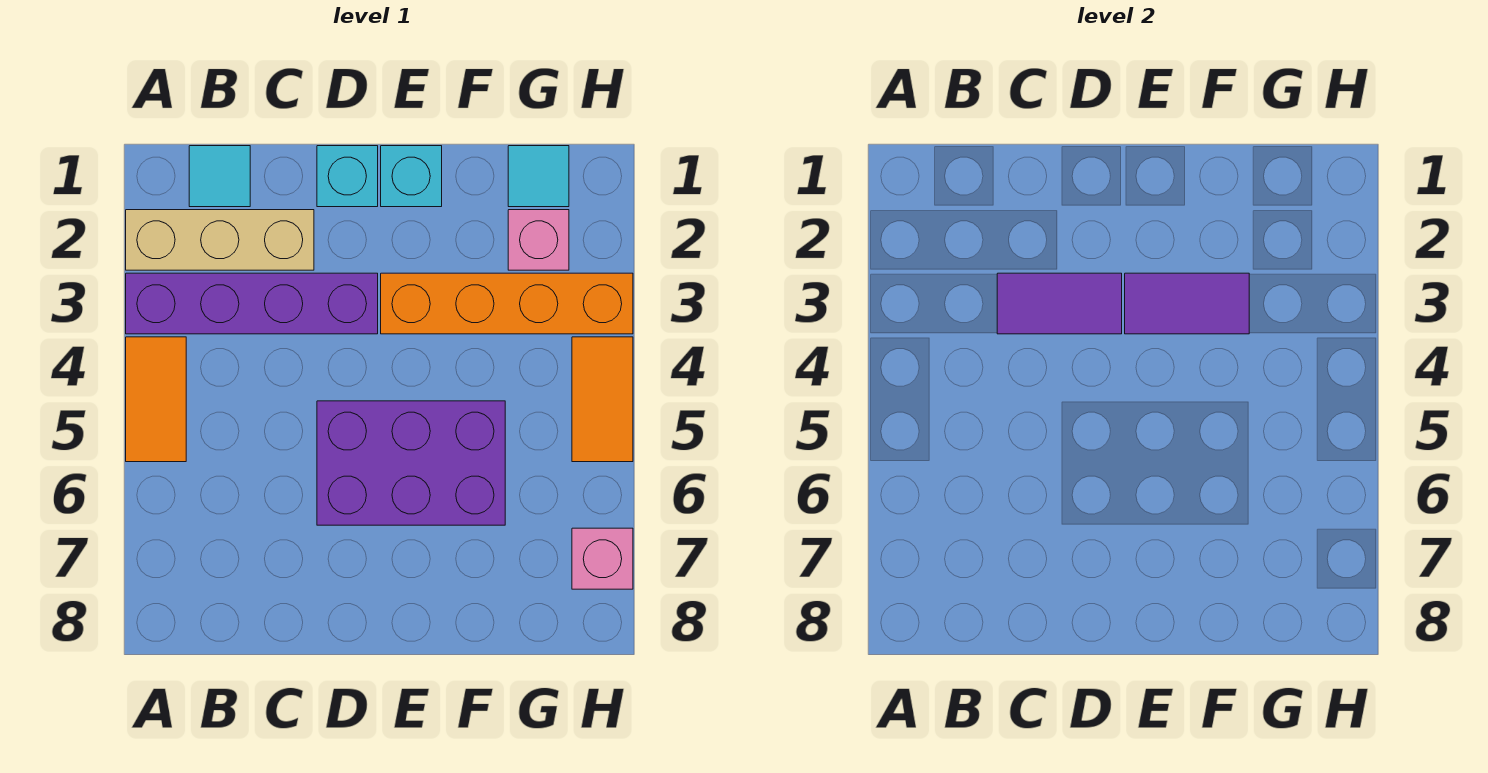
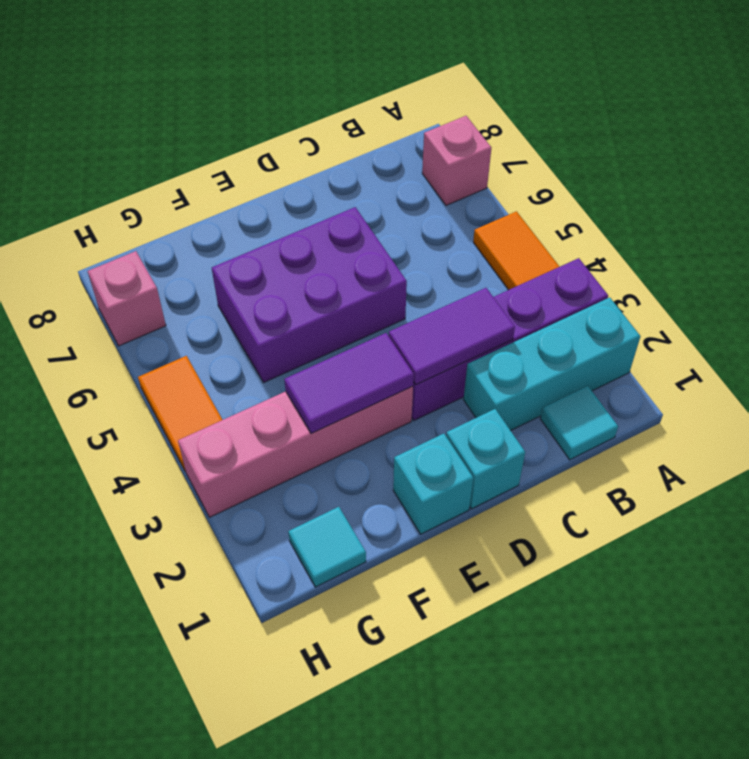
tan 1x3 brick [126,210,314,270] -> cyan 1x3 brick [464,297,640,430]
orange 1x4 brick [381,273,633,334] -> pink 1x4 brick [178,387,413,517]
pink 1x1 brick [508,210,569,270] -> pink 1x1 brick moved to [422,116,491,205]

